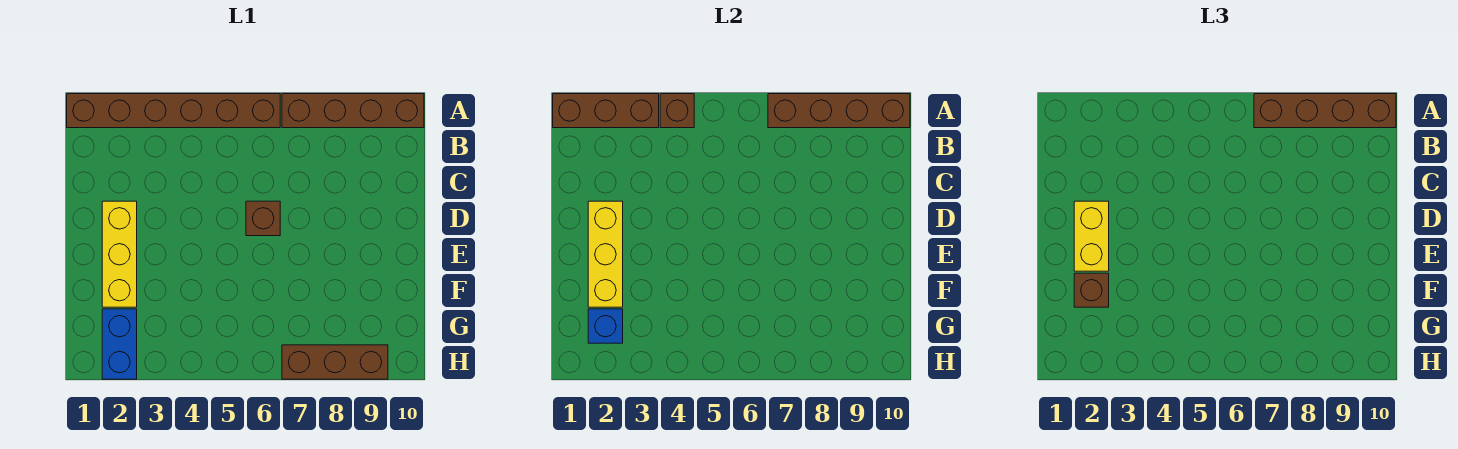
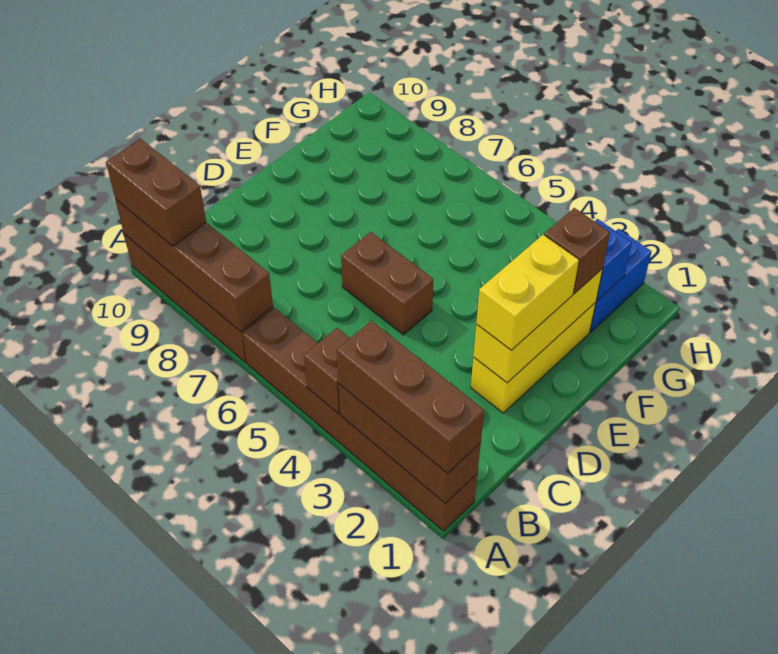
brown 1x4 brick [1254,94,1396,128] -> brown 1x2 brick [106,139,206,246]
brown 1x1 brick [246,201,280,236] -> brown 1x2 brick [341,232,433,335]
brown 1x3 brick [282,345,388,379] -> brown 1x3 brick moved to [337,321,484,473]

